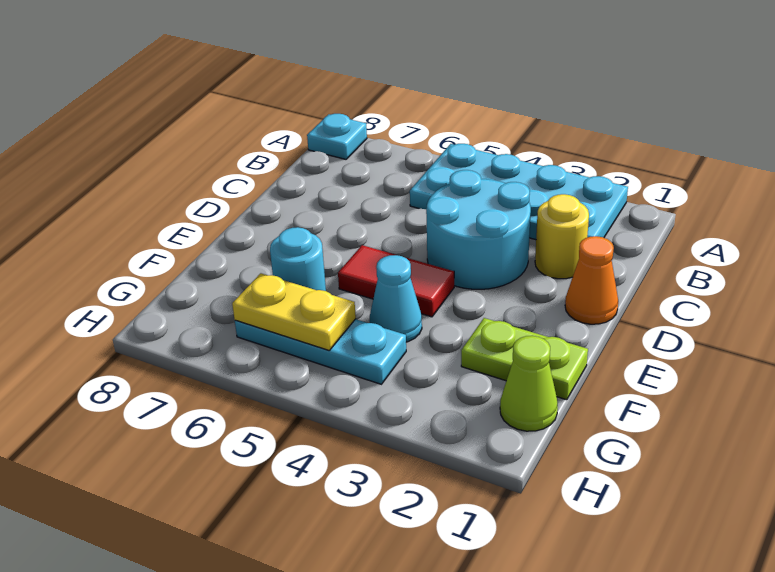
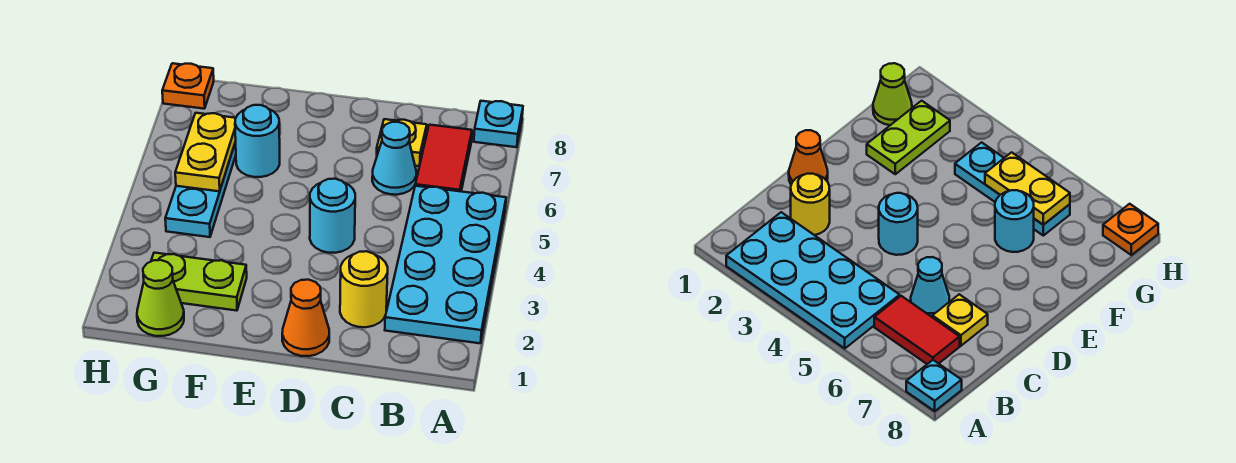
cyan 2x2 round brick [426,170,531,289] -> cyan 1x1 round brick [310,179,355,253]
none -> yellow 1x1 plate [377,119,427,166]
red 1x2 tile [338,245,454,317] -> red 1x2 tile moved to [415,125,472,191]
lime 1x2 plate [461,318,588,400] -> lime 1x2 plate turned to [151,253,247,311]
cyan 1x1 cone [370,255,422,342] -> cyan 1x1 cone moved to [372,122,416,195]
none -> orange 1x1 plate [162,63,214,109]

